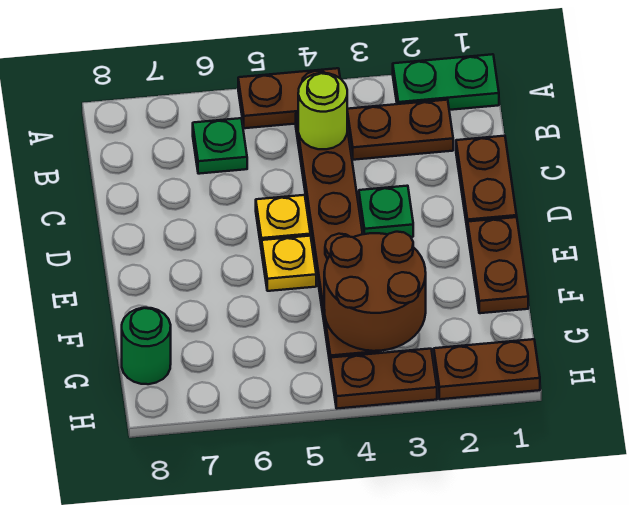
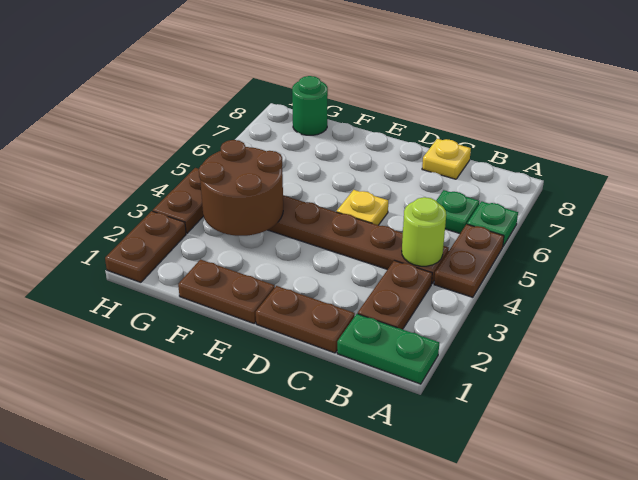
green 1x2 plate [393,54,499,110] -> green 1x2 plate turned to [337,314,439,384]
green 1x1 plate [359,186,413,237] -> green 1x1 plate moved to [467,201,518,246]
yellow 1x1 plate [262,236,316,291] -> yellow 1x1 plate moved to [422,139,471,179]

